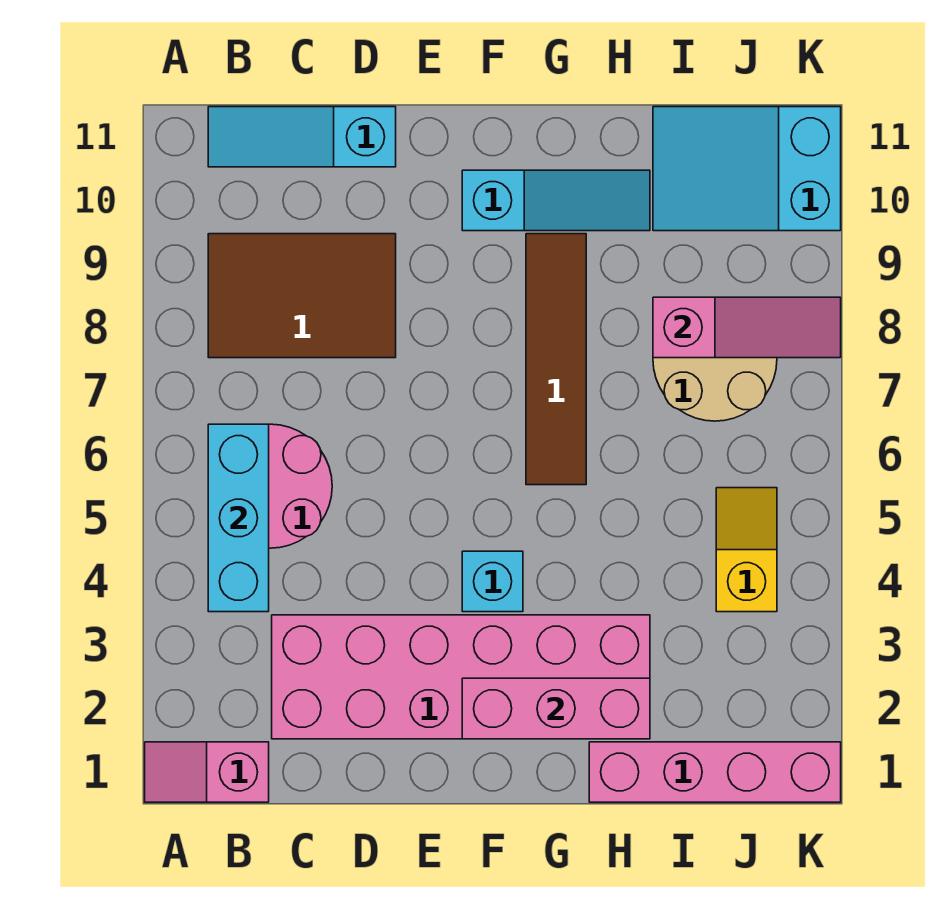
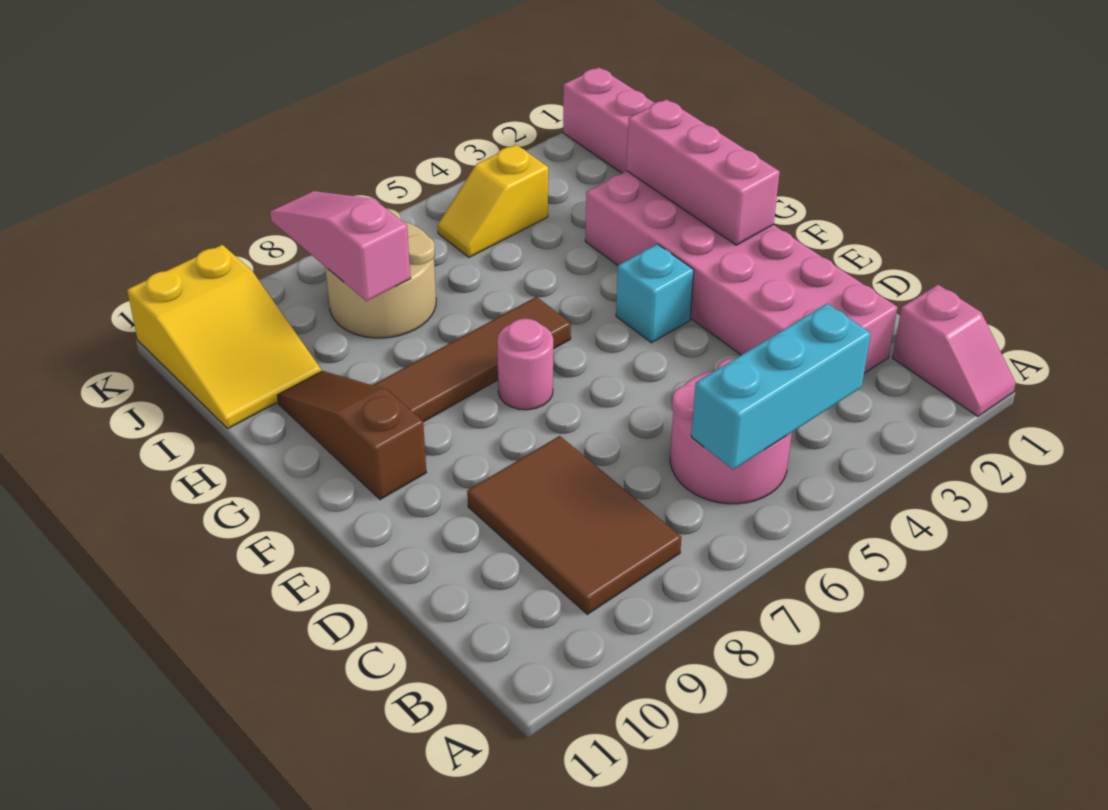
cyan 1x3 slope [208,107,396,167] -> none
none -> pink 1x1 round brick [497,319,553,410]
cyan 1x3 slope [462,170,650,231] -> brown 1x3 slope [277,371,427,499]
cyan 2x3 slope [653,107,841,231] -> yellow 2x3 slope [127,245,322,428]

